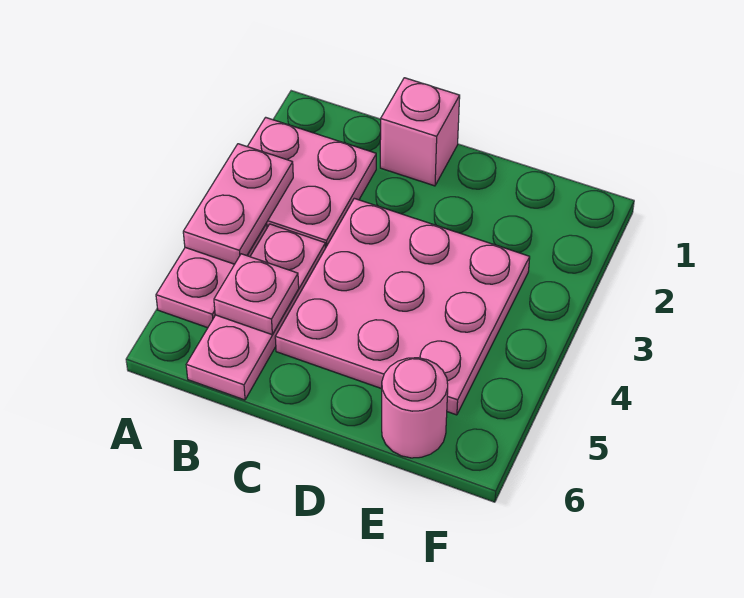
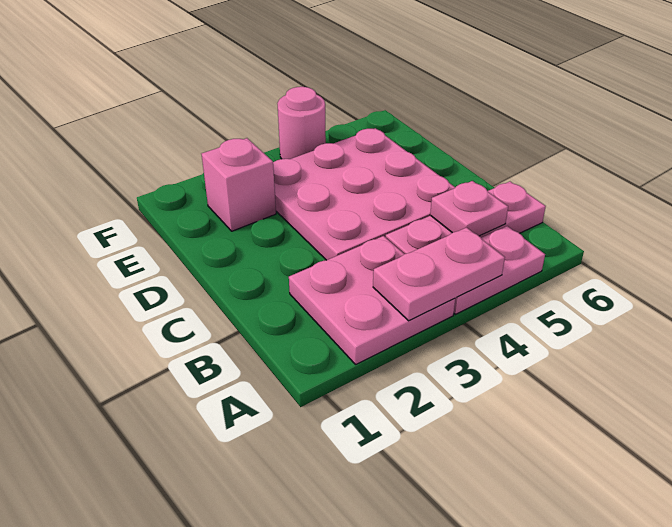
pink 1x1 brick [380,78,460,186] -> pink 1x1 brick moved to [202,138,276,231]
pink 1x1 round brick [382,358,448,458] -> pink 1x1 round brick moved to [277,87,326,159]

